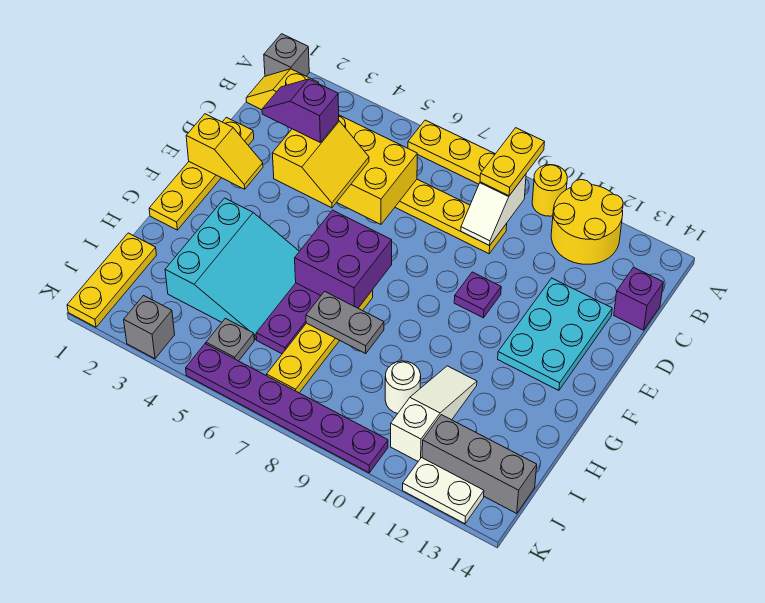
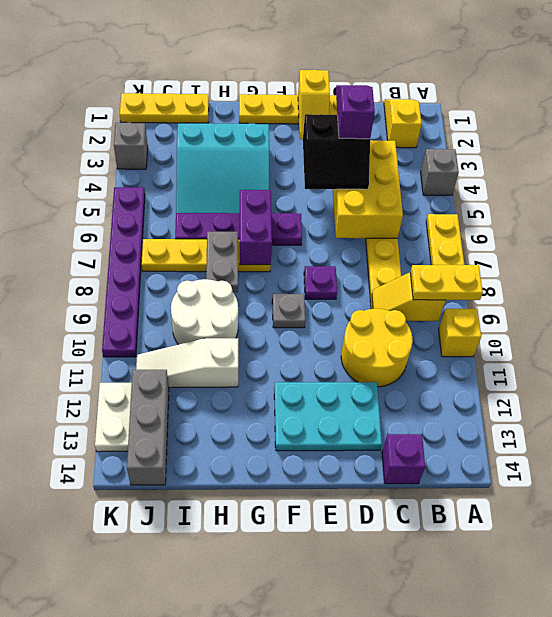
grey 1x1 brick [264,34,309,76] -> grey 1x1 brick moved to [421,149,459,195]
yellow 1x1 round brick [532,165,567,216] -> yellow 1x1 brick [439,309,481,357]
yellow 2x2 round brick [551,180,623,264] -> yellow 2x2 round brick moved to [341,309,413,387]
white 1x2 slope [461,174,526,245] -> yellow 1x2 slope [372,273,446,321]
yellow 2x2 slope [272,121,369,208] -> black 2x2 slope [303,114,370,189]
purple 1x1 plate [454,272,501,318] -> purple 1x1 plate moved to [304,266,337,299]
purple 2x2 brick [295,210,392,308] -> purple 1x2 brick [240,190,272,265]
white 1x3 slope [391,366,477,461] -> white 1x3 slope turned to [136,338,238,387]
white 1x1 round brick [385,361,421,414] -> white 2x2 round brick [171,279,238,345]
grey 1x1 plate [206,318,254,361] -> grey 1x1 plate moved to [272,294,305,328]

